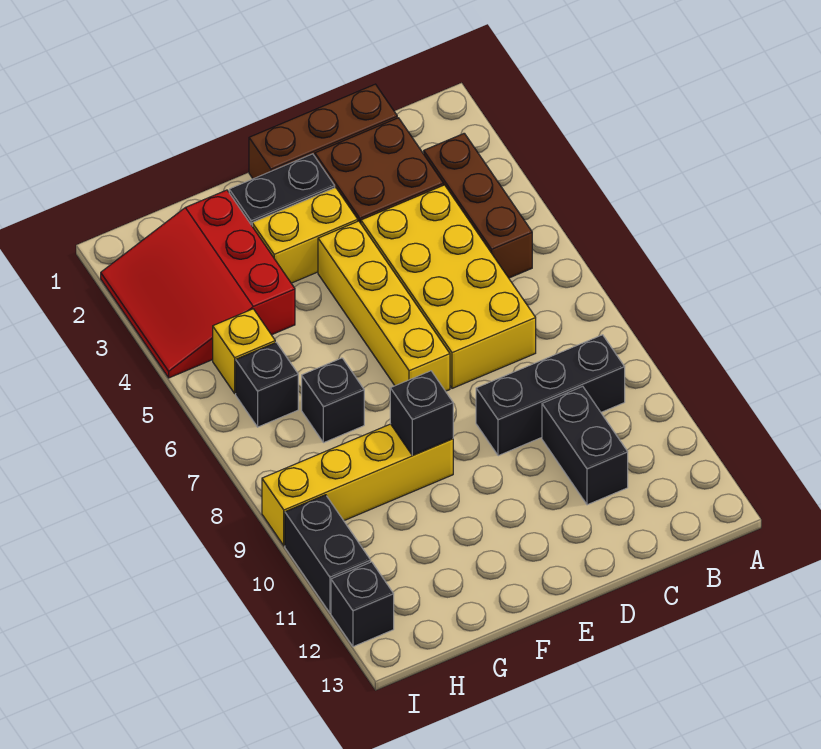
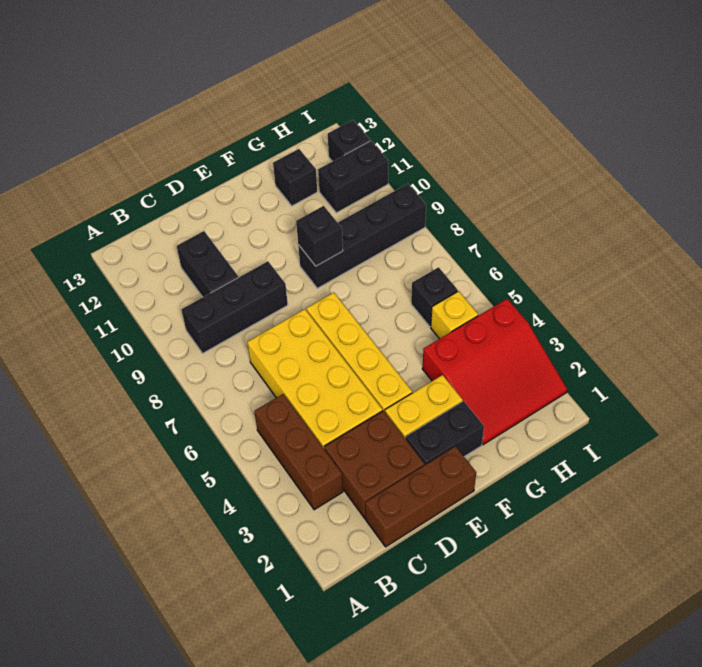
yellow 1x4 brick [262,424,453,546] -> black 1x4 brick [298,184,426,288]
red 3x3 slope [101,190,295,378] -> red 3x3 slope turned to [423,299,567,445]
black 1x1 brick [302,358,364,443] -> black 1x1 brick moved to [273,149,317,206]
black 1x2 brick [285,495,371,613] -> black 1x2 brick turned to [318,141,388,213]

